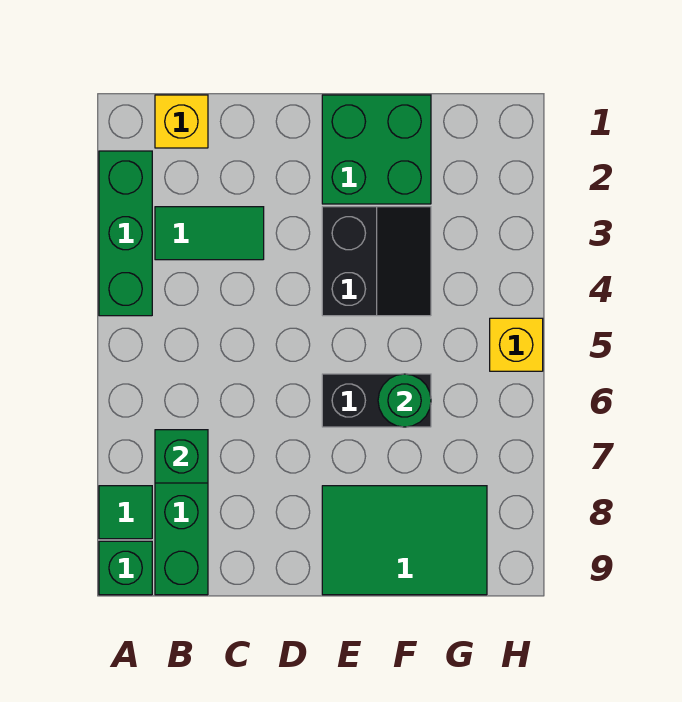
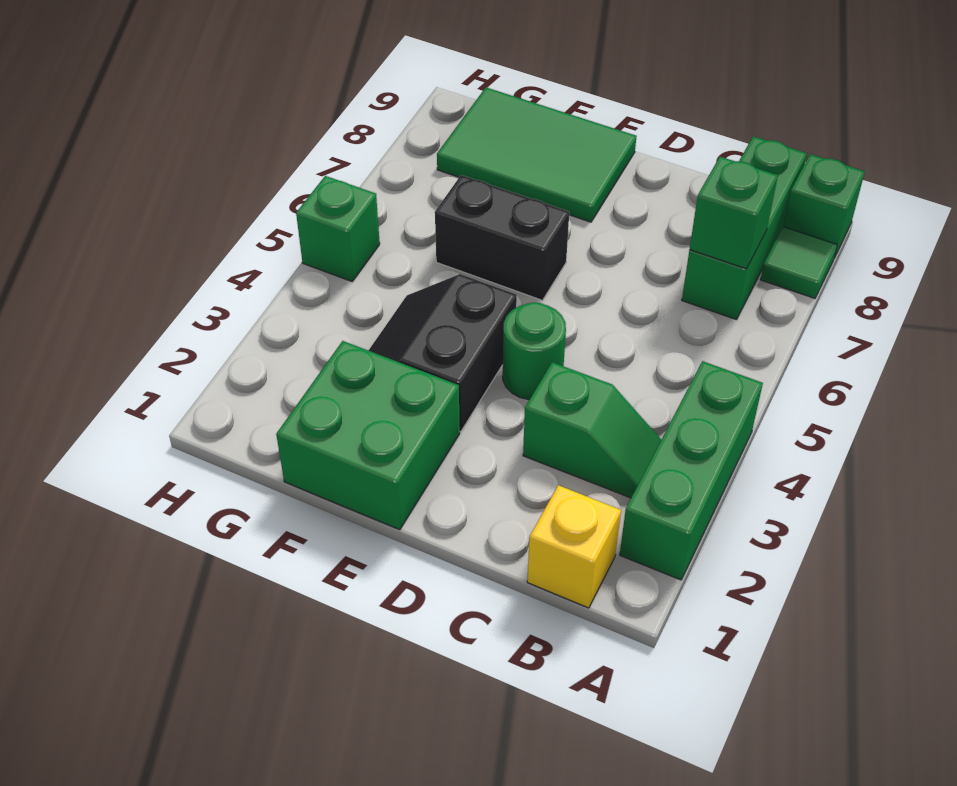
green 1x2 tile [155,207,264,260] -> green 1x2 slope [523,362,661,498]
green 1x1 round brick [378,374,431,427] -> green 1x1 round brick moved to [503,302,566,400]
yellow 1x1 brick [490,318,543,371] -> green 1x1 brick [296,176,380,281]

